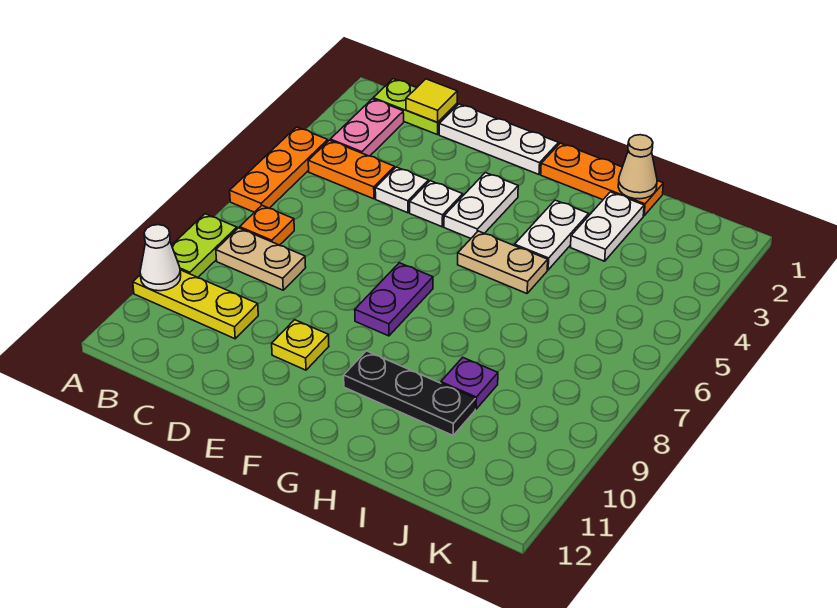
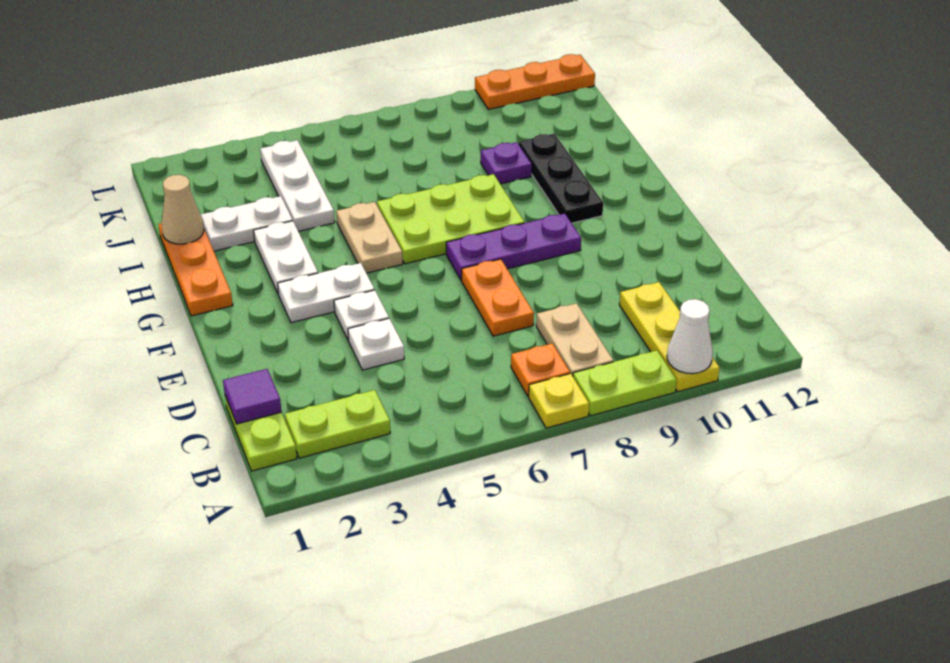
orange 1x3 plate [230,127,328,212] -> orange 1x3 plate moved to [475,54,595,109]
pink 1x2 plate [330,99,404,156] -> lime 1x2 plate [285,390,390,458]
orange 1x2 plate [308,140,394,199] -> orange 1x2 plate moved to [462,259,534,336]
yellow 1x1 tile [406,79,457,122] -> purple 1x1 tile [223,369,282,424]
white 1x3 plate [439,104,559,174] -> white 1x3 plate moved to [260,140,335,231]
yellow 1x1 plate [272,320,329,370] -> yellow 1x1 plate moved to [529,374,589,428]
purple 1x2 plate [355,263,433,336] -> purple 1x3 plate [446,214,581,280]
none -> lime 2x3 plate [377,174,525,264]
white 1x2 plate [515,200,589,270] -> white 1x2 plate turned to [254,221,318,294]

